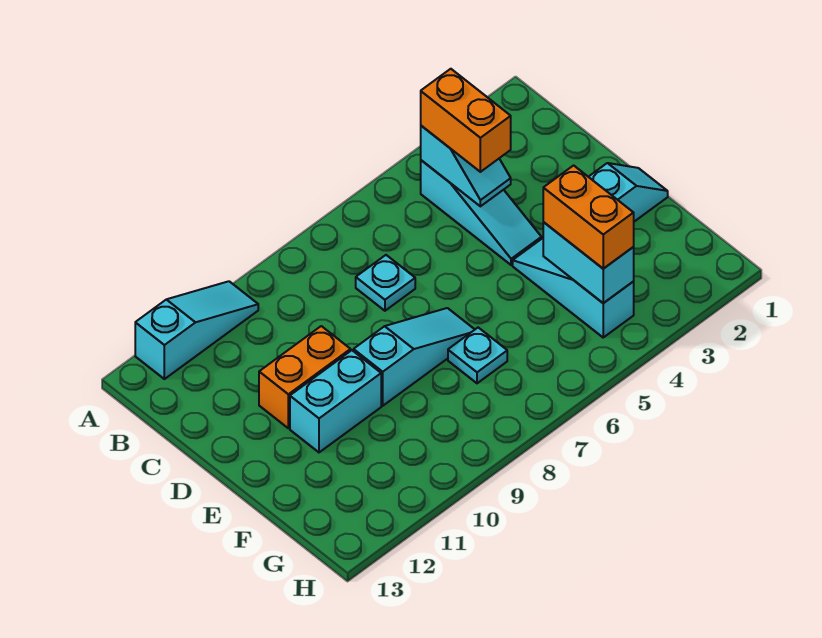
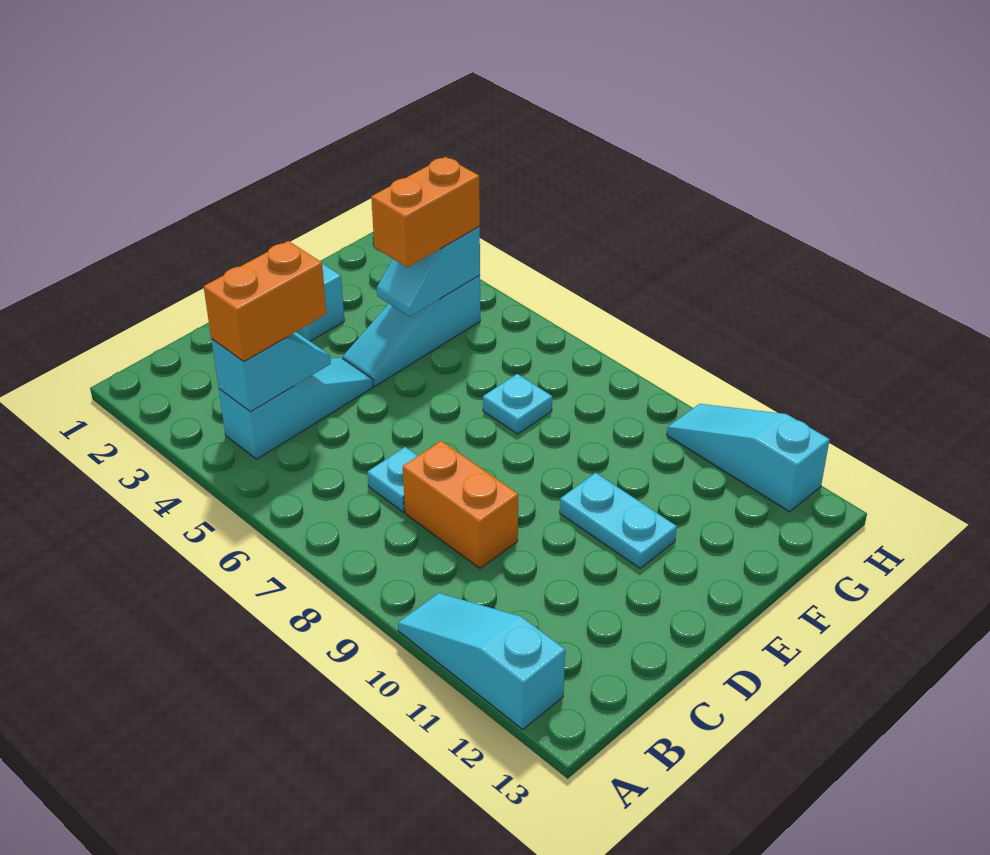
orange 1x2 brick [259,326,351,428] -> orange 1x2 brick moved to [403,441,518,568]
cyan 1x3 slope [354,308,475,406] -> cyan 1x3 slope moved to [667,404,830,512]
cyan 1x2 brick [290,350,381,452] -> cyan 1x2 plate [560,473,677,568]
cyan 1x2 brick [543,222,634,303] -> cyan 1x2 slope [377,227,480,317]

